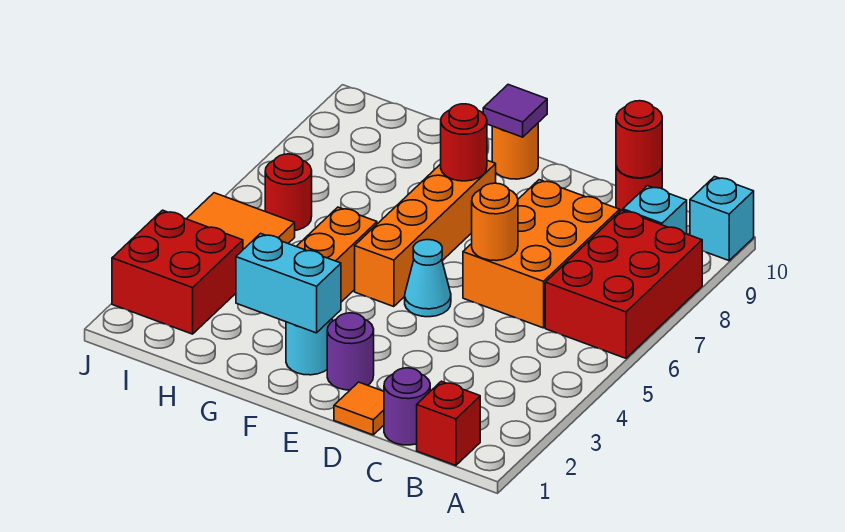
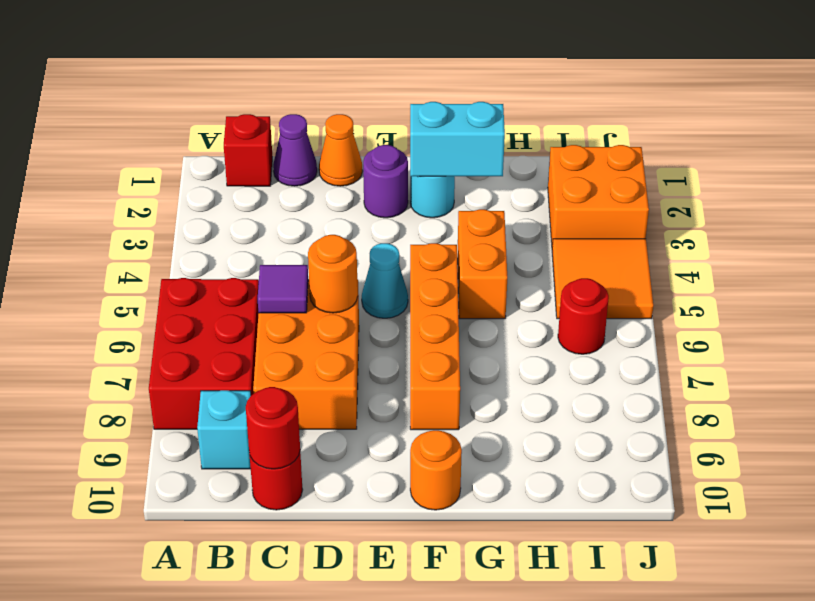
cyan 1x1 brick [690,177,754,261] -> none
purple 1x1 round brick [384,368,430,445] -> purple 1x1 cone [273,114,317,186]
orange 1x1 tile [334,382,384,435] -> orange 1x1 cone [319,114,363,186]
red 1x1 round brick [441,104,487,181] -> none
purple 1x1 tile [483,85,547,137] -> purple 1x1 tile moved to [258,265,308,313]
red 2x2 brick [112,210,243,334] -> orange 2x2 brick [548,145,649,246]

